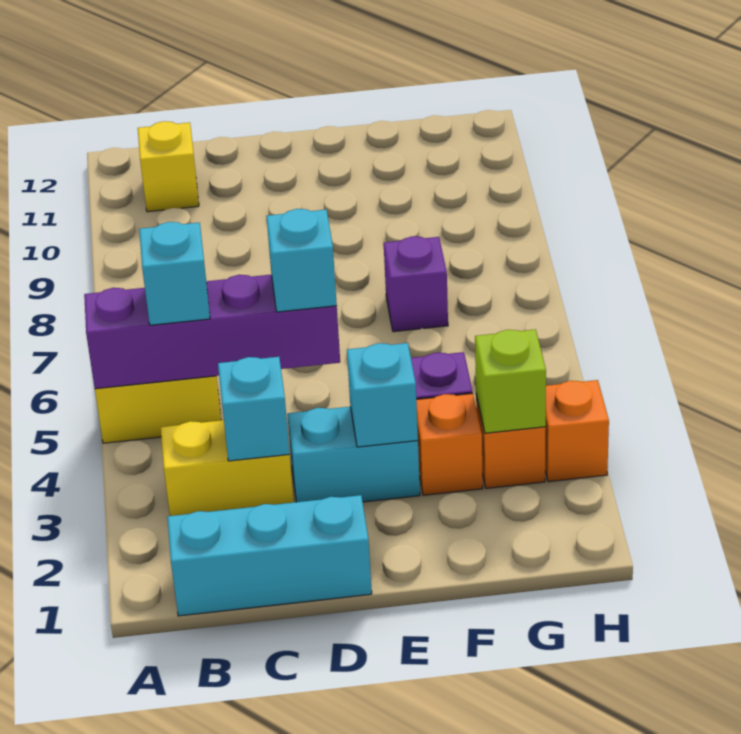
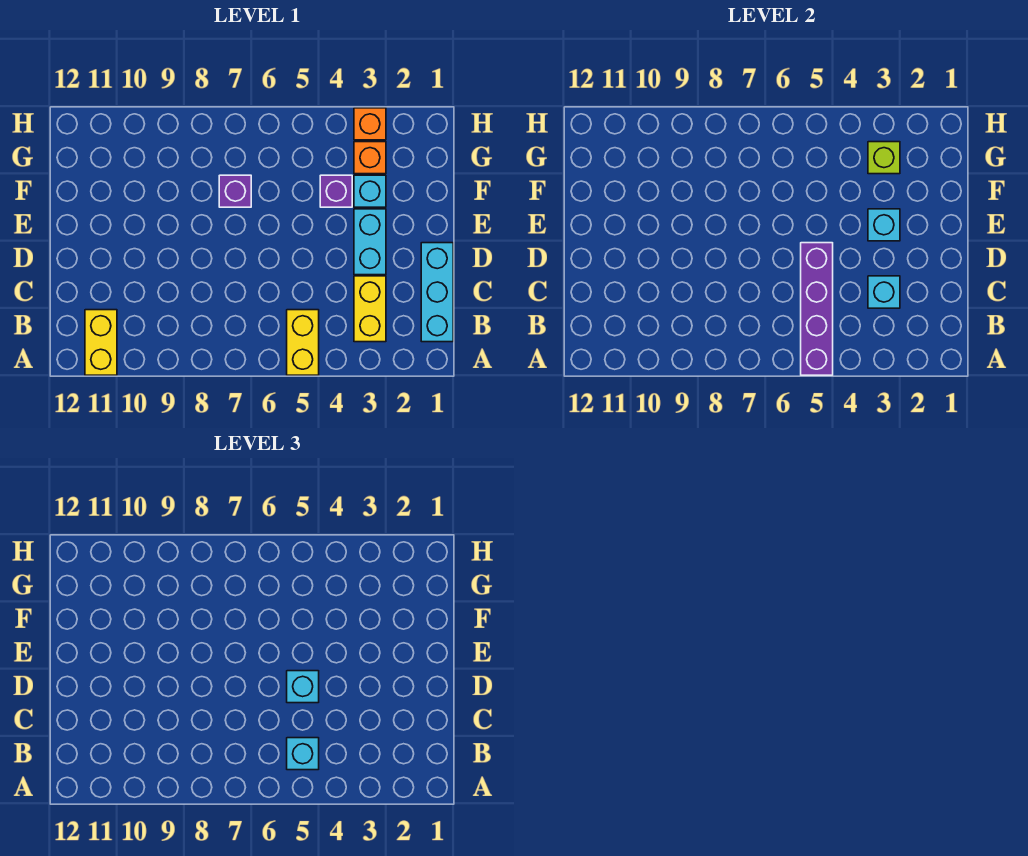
yellow 1x1 brick [138,121,199,212] -> yellow 1x2 brick [85,310,117,375]
orange 1x1 brick [416,393,483,495] -> cyan 1x1 brick [354,175,386,207]

